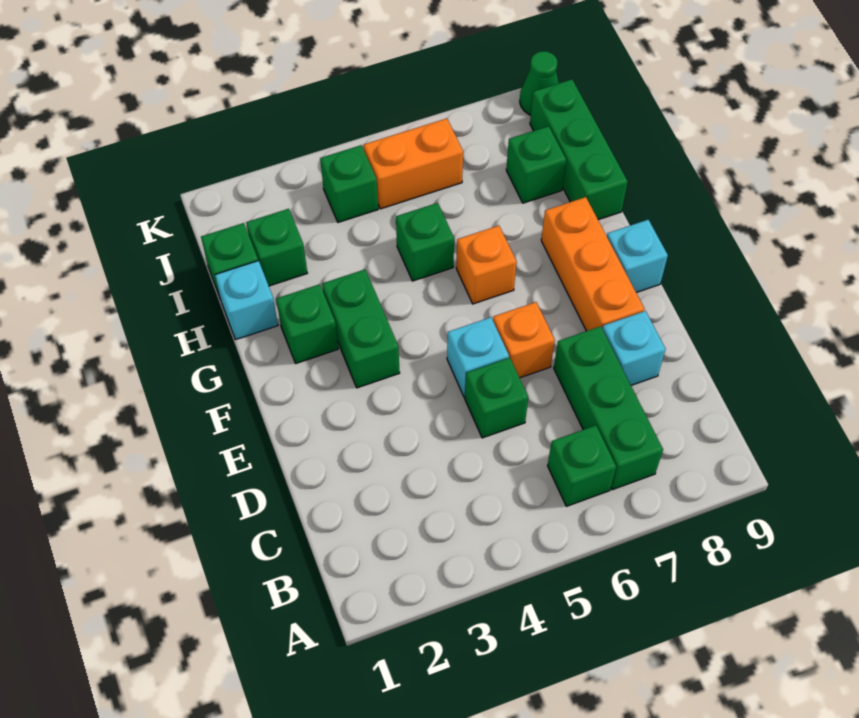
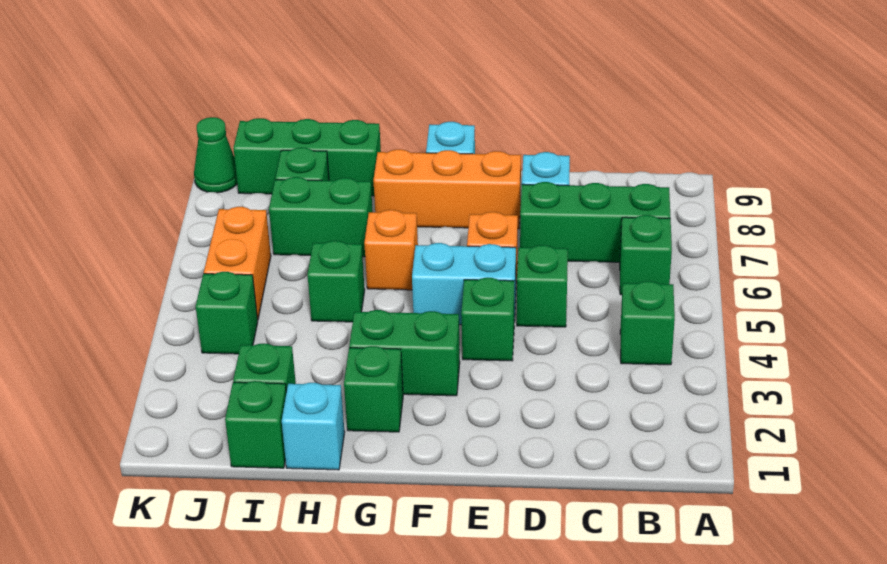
none -> green 1x1 brick [620,281,675,365]
none -> green 1x1 brick [461,278,514,361]
cyan 1x1 brick [447,317,509,397] -> cyan 1x2 brick [412,243,516,325]
none -> green 1x2 brick [269,177,373,257]

